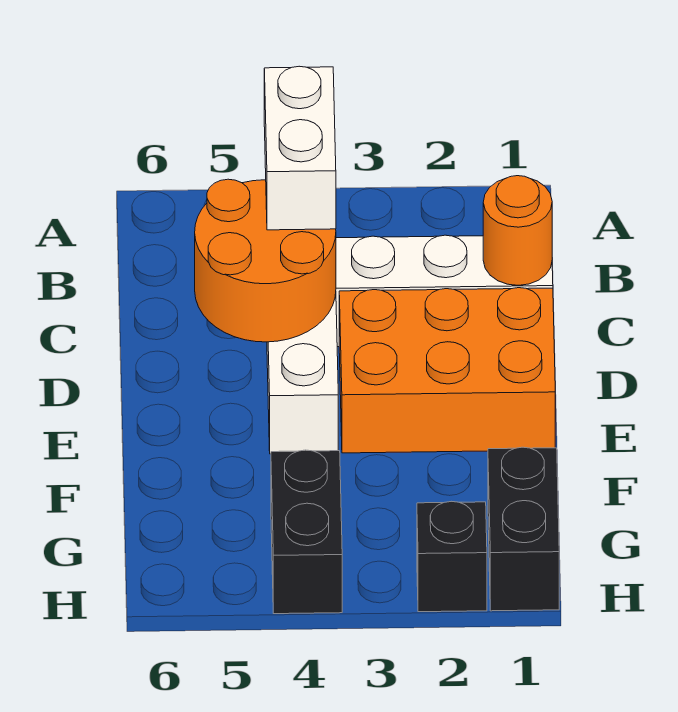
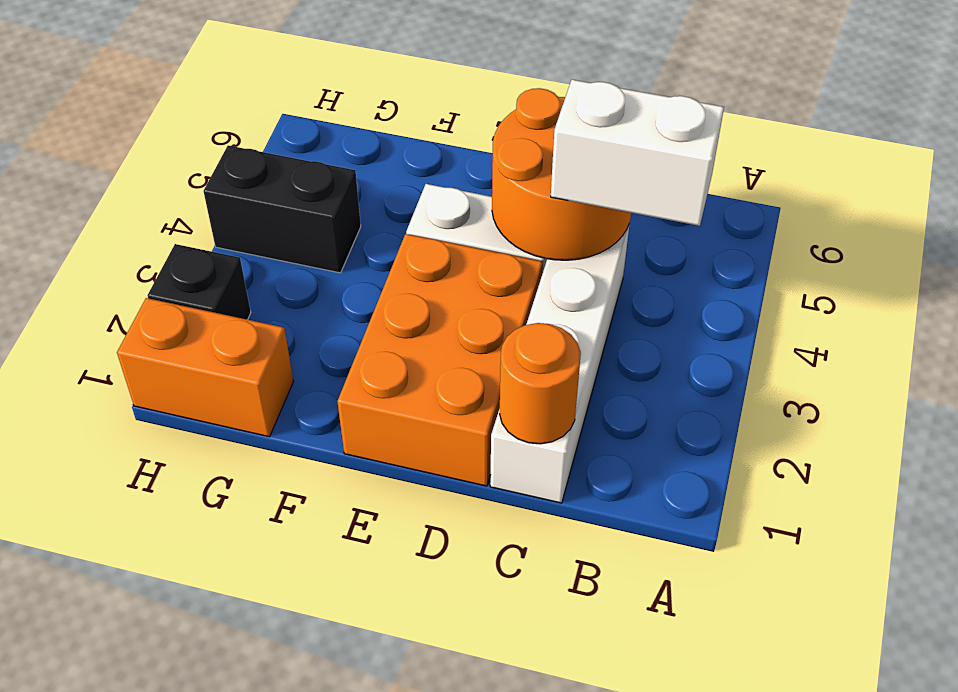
black 1x2 brick [488,447,559,611] -> orange 1x2 brick [117,298,294,437]

